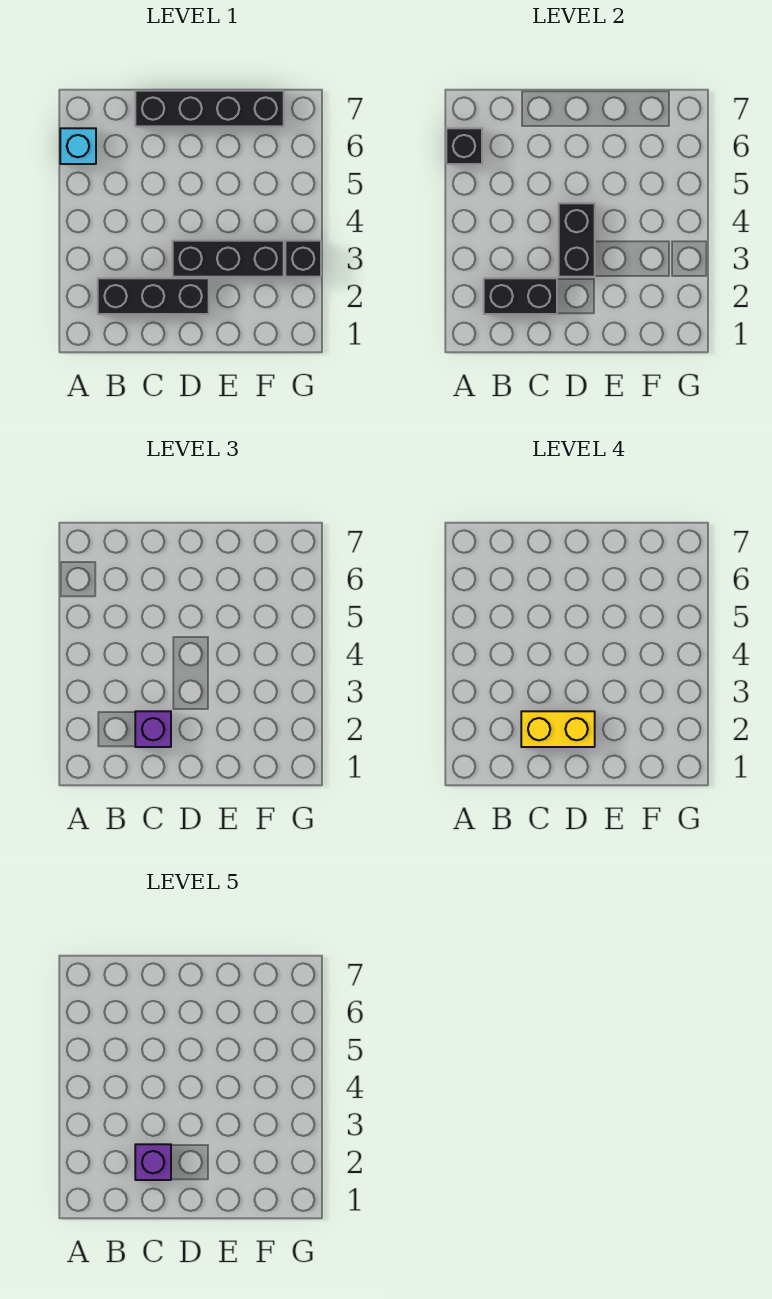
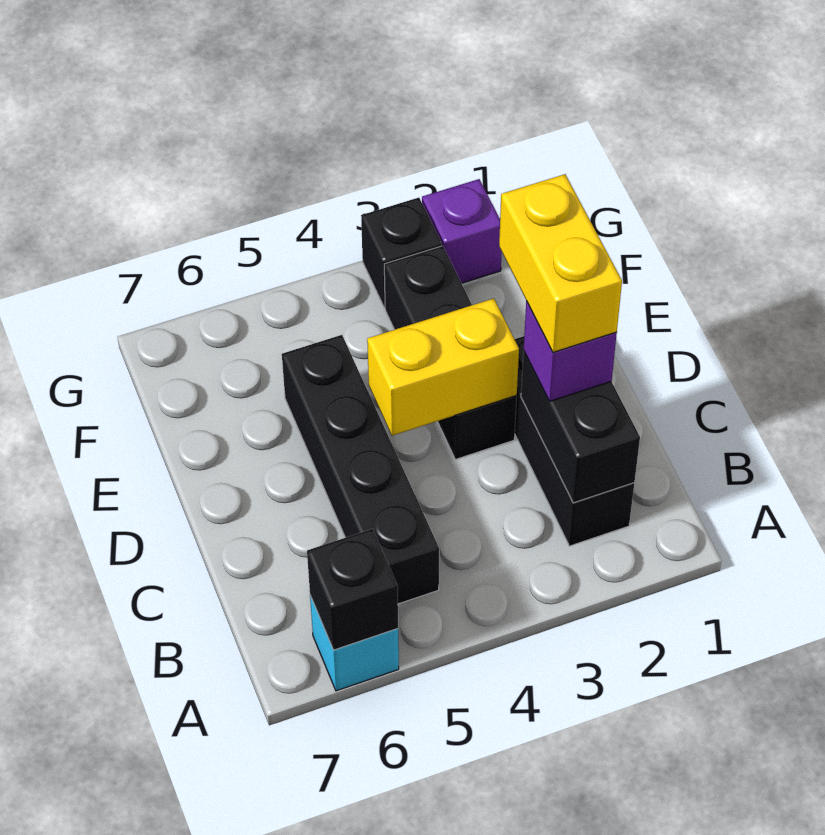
purple 1x1 brick [135,1144,171,1180] -> purple 1x1 brick moved to [422,179,502,283]
black 1x4 brick [135,91,284,126] -> black 1x4 brick moved to [282,335,439,604]
black 1x2 brick [559,203,595,277] -> yellow 1x2 brick [367,299,519,436]

